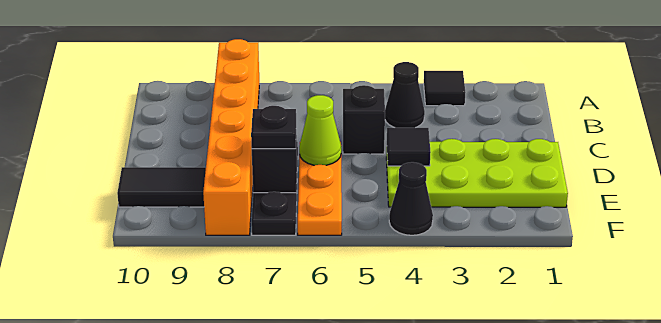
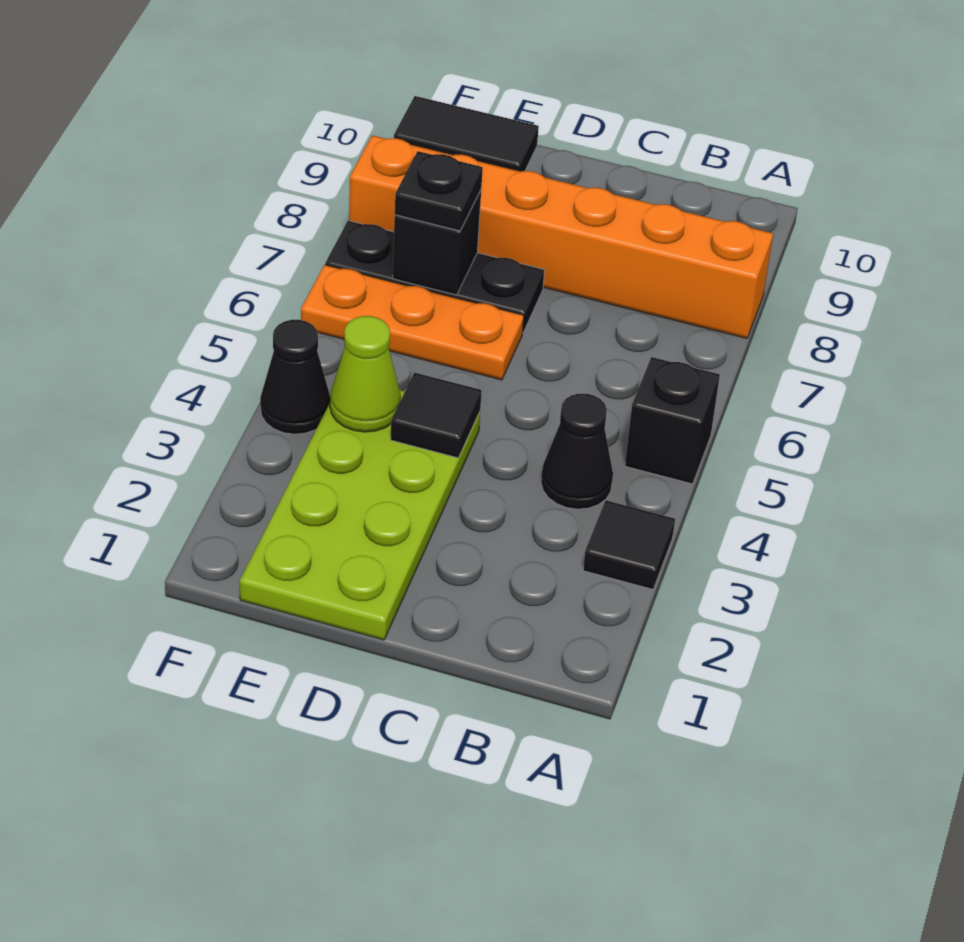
black 1x1 brick [343,85,385,154] -> black 1x1 brick moved to [625,357,720,484]
lime 1x1 cone [299,95,341,165] -> lime 1x1 cone moved to [330,316,401,432]
black 1x2 tile [117,167,206,207] -> black 1x2 tile turned to [394,96,539,172]

